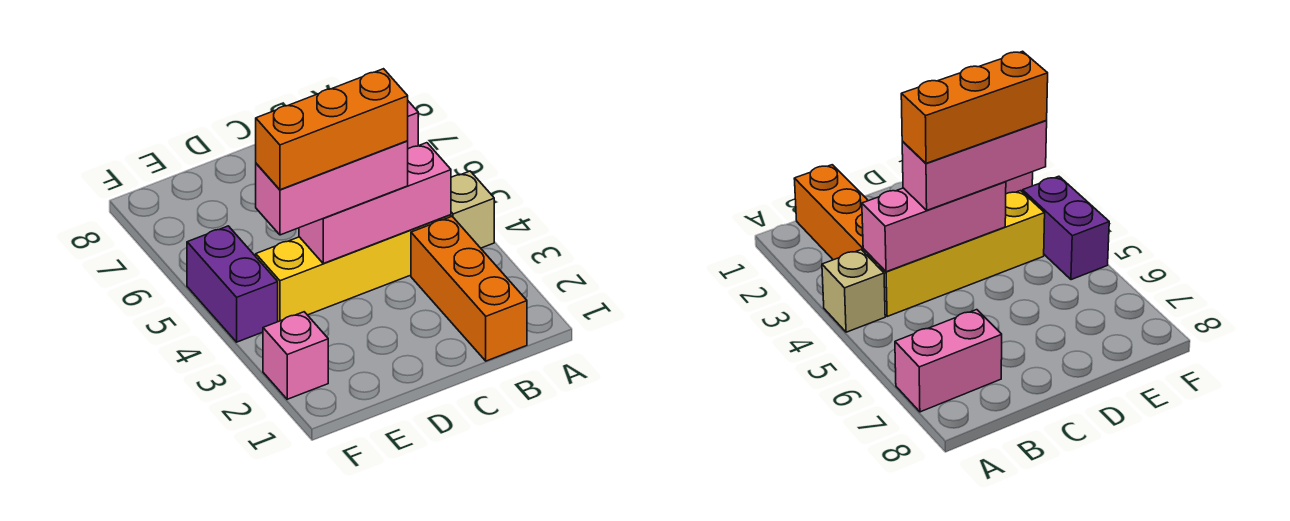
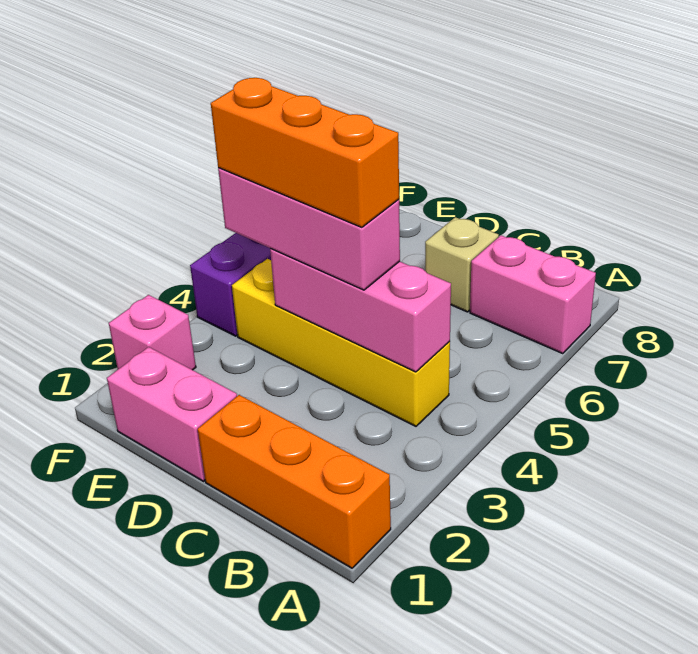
tan 1x1 brick [451,171,494,248] -> tan 1x1 brick moved to [425,217,499,312]
orange 1x3 brick [411,217,527,361] -> orange 1x3 brick turned to [198,395,391,568]
none -> pink 1x2 brick [107,347,237,481]

